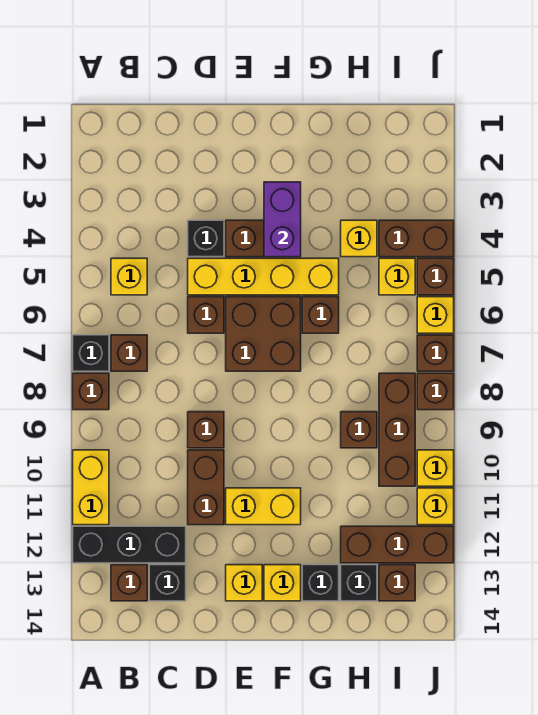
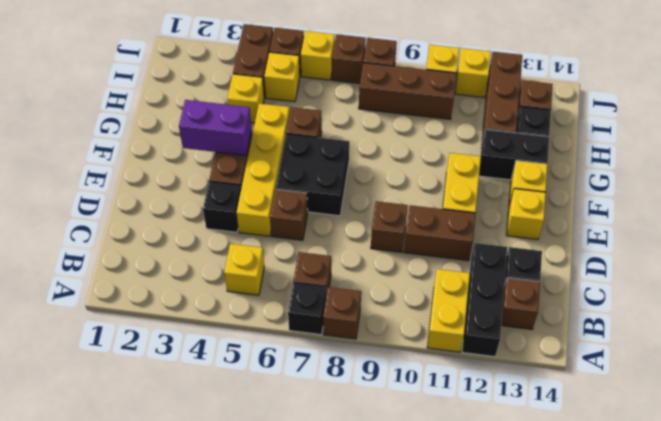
yellow 1x2 brick [73,450,109,525] -> yellow 1x2 brick turned to [427,269,470,352]
brown 2x2 brick [226,297,301,371] -> black 2x2 brick [276,134,349,216]
black 1x1 brick [302,565,339,601] -> black 1x2 brick [479,129,549,180]
brown 1x1 brick [341,412,377,448] -> none

